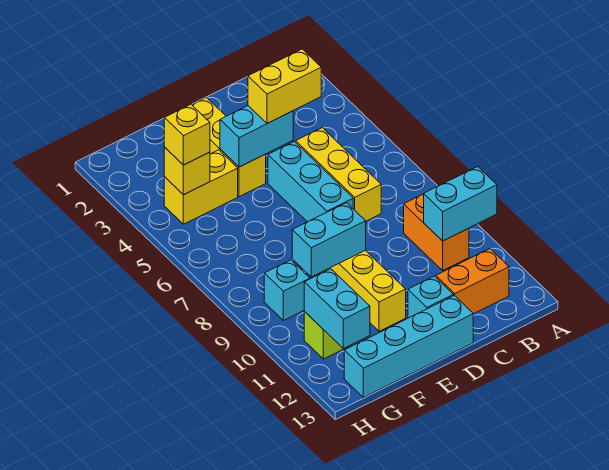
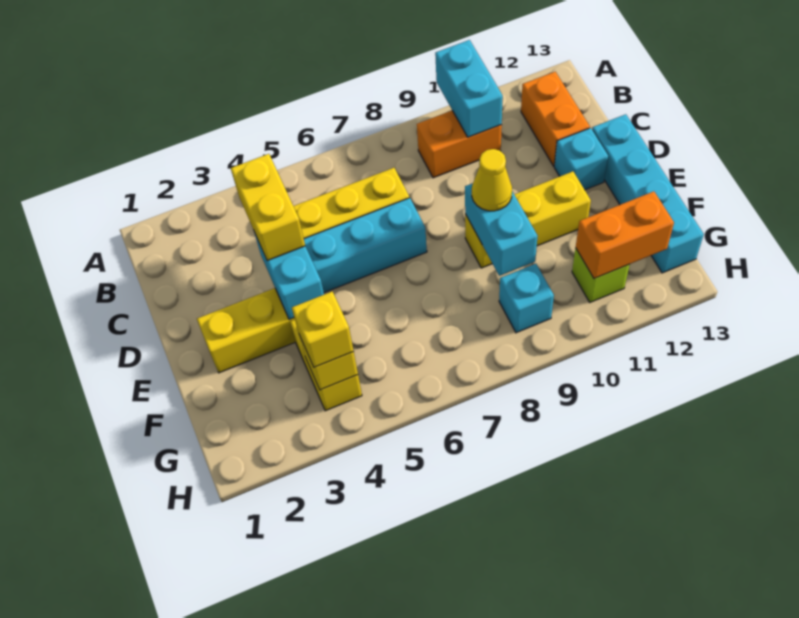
none -> yellow 1x1 cone [472,149,512,211]
cyan 1x2 brick [304,269,370,349] -> orange 1x2 brick [576,191,674,278]

